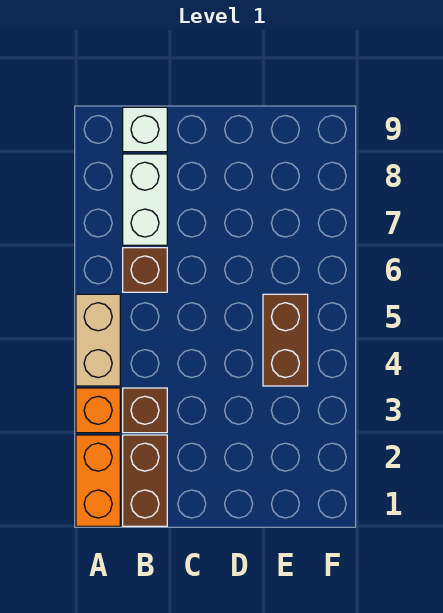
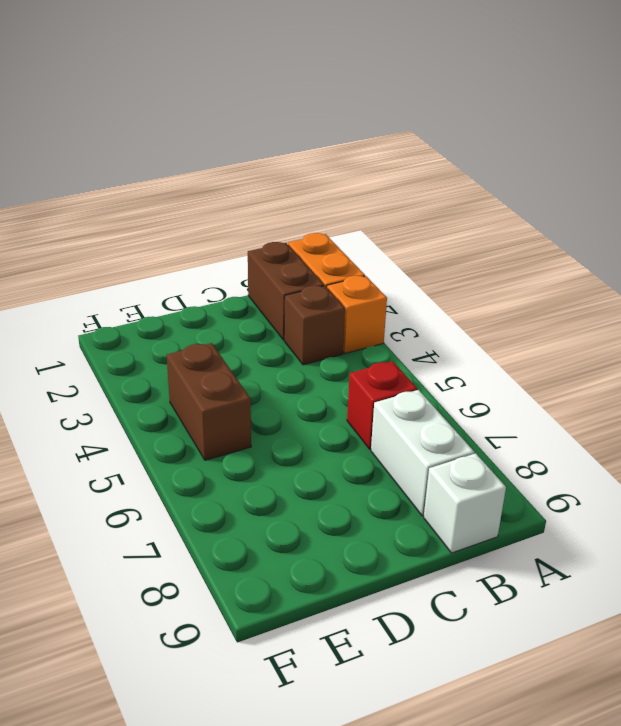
tan 1x2 brick [76,294,120,386] -> none
brown 1x1 brick [123,248,167,292] -> red 1x1 brick [347,361,417,449]

